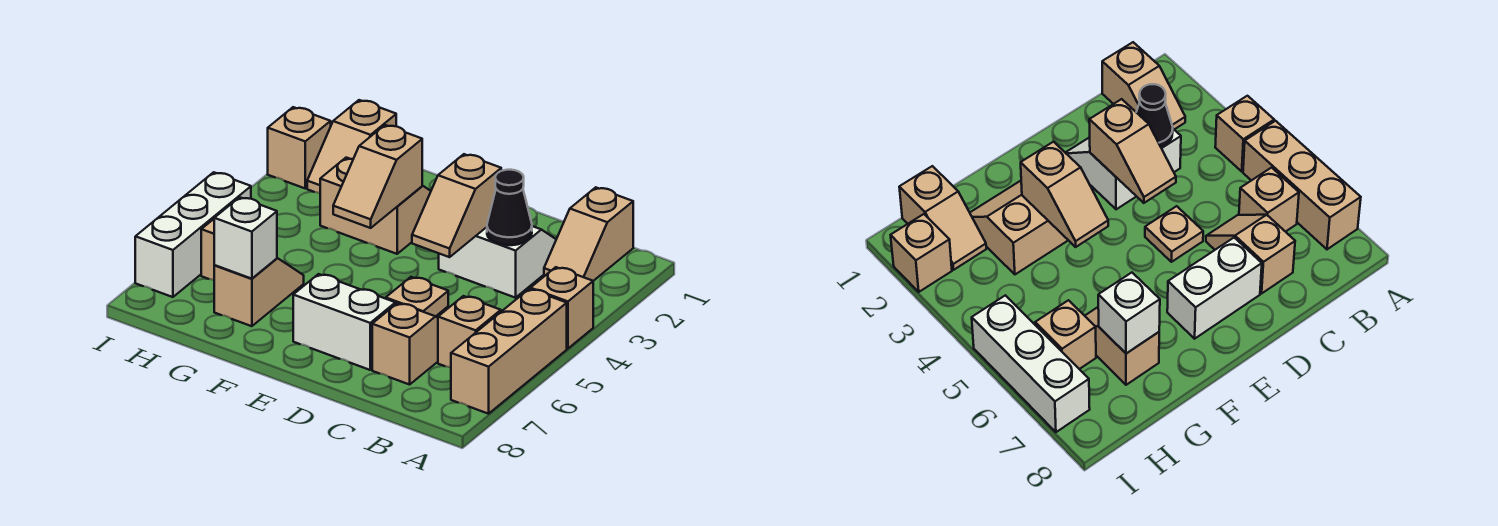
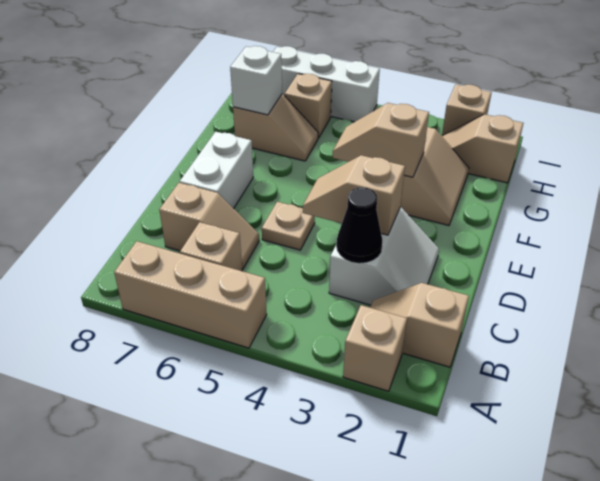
tan 1x1 brick [531,267,593,349] -> tan 1x1 brick moved to [343,305,407,391]

